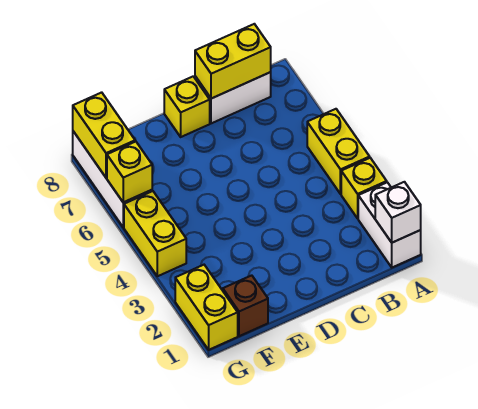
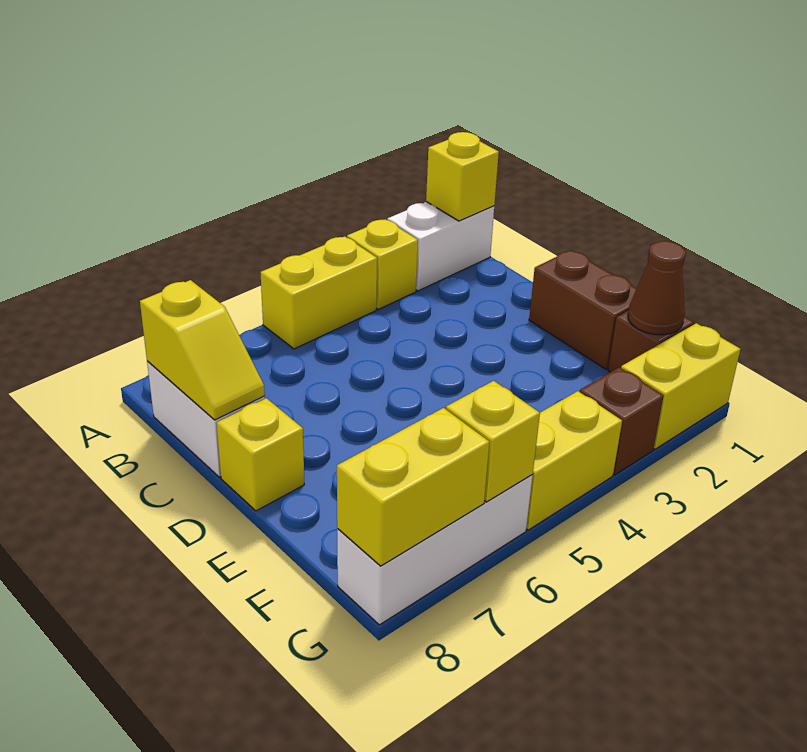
white 1x1 brick [375,182,421,243] -> yellow 1x1 brick [426,132,499,221]
yellow 1x2 brick [195,24,271,99] -> yellow 1x2 slope [140,280,265,420]
none -> brown 1x2 brick [529,250,637,369]
none -> brown 1x1 cone [628,241,686,335]
none -> brown 1x1 brick [580,367,664,475]

